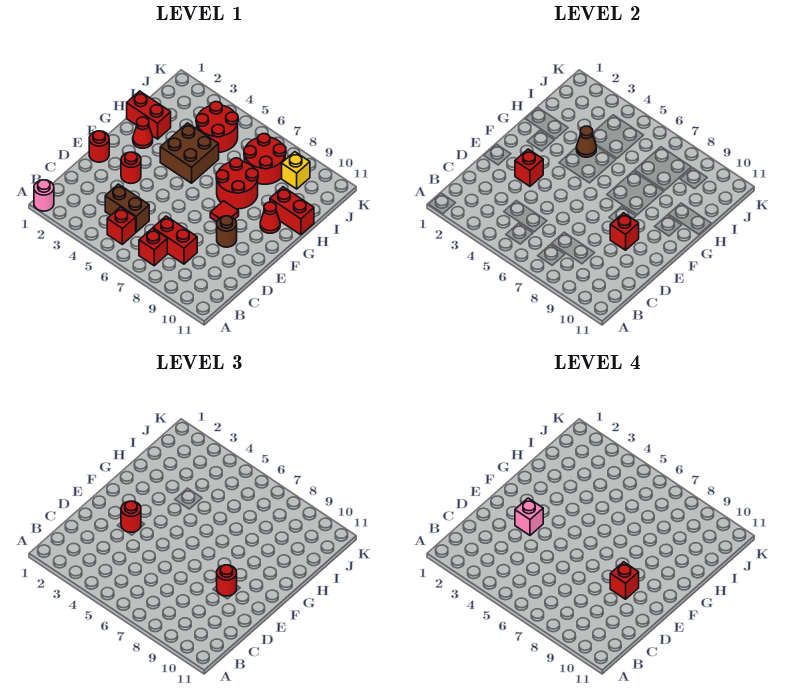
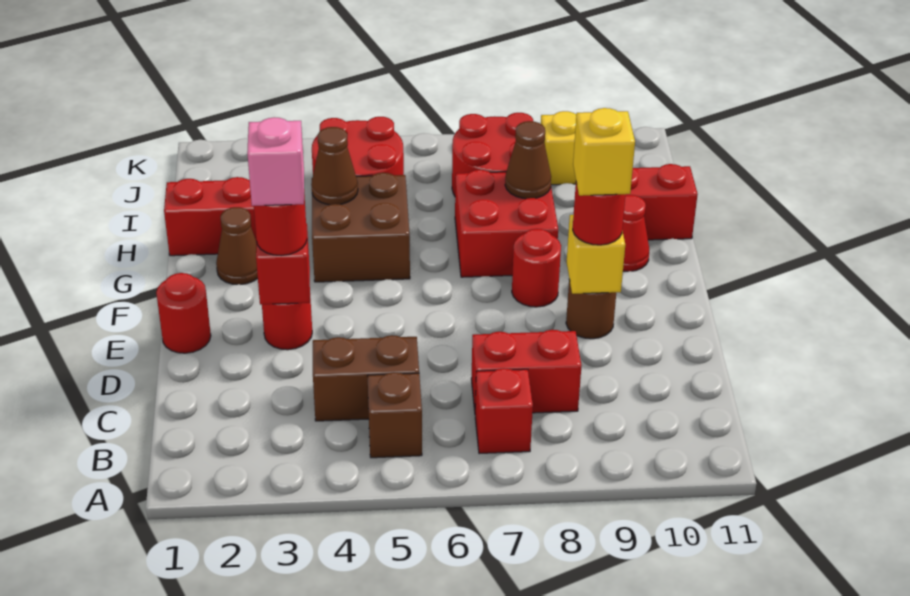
pink 1x1 round brick [34,180,54,211] -> none
red 1x1 brick [107,207,136,244] -> brown 1x1 brick [367,372,422,458]
red 1x1 brick [610,213,639,250] -> yellow 1x1 brick [567,215,625,294]
red 1x1 brick [610,562,639,599] -> yellow 1x1 brick [573,108,635,196]
red 1x1 tile [210,201,239,222] -> red 1x1 round brick [512,229,561,307]
red 1x1 cone [133,117,153,148] -> brown 1x1 cone [216,207,258,285]
red 2x2 round brick [216,158,258,209] -> red 2x2 brick [455,170,558,277]
none -> brown 1x1 cone [505,121,551,199]

